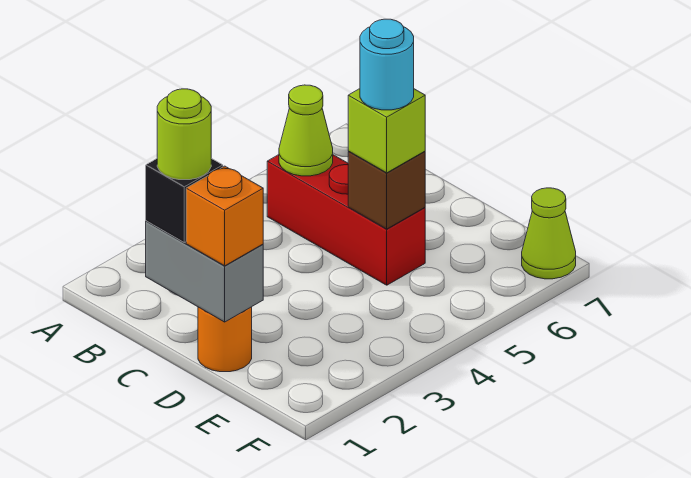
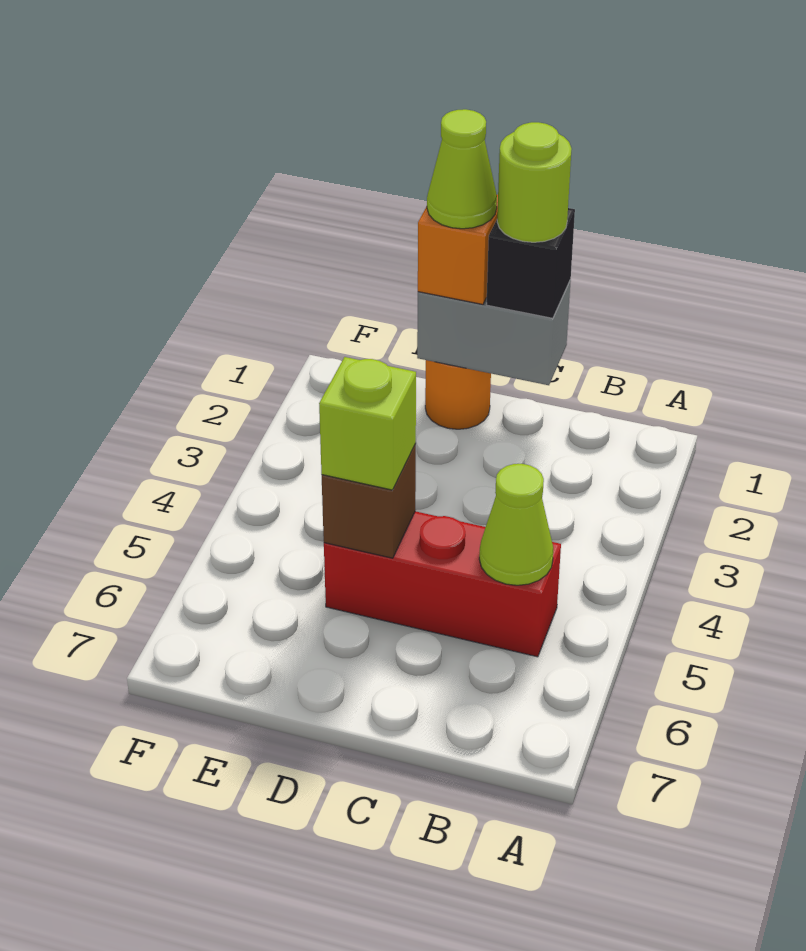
cyan 1x1 round brick [360,19,414,110] -> none
lime 1x1 cone [522,188,576,279] -> lime 1x1 cone moved to [427,109,497,229]

